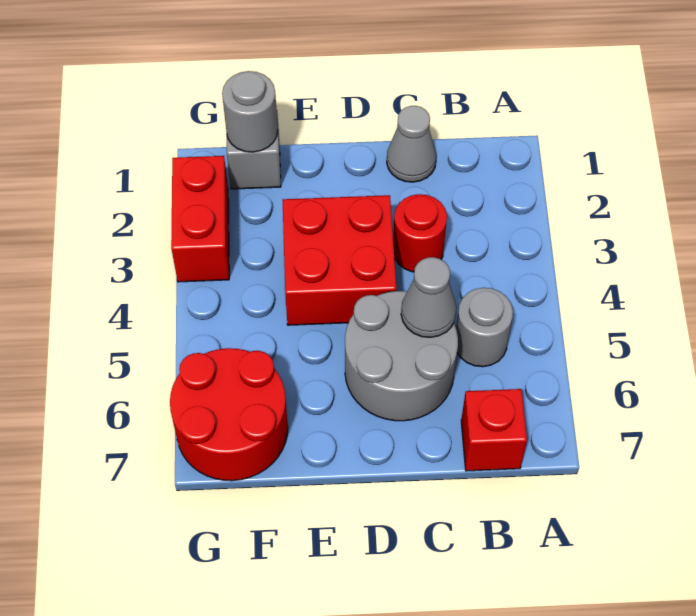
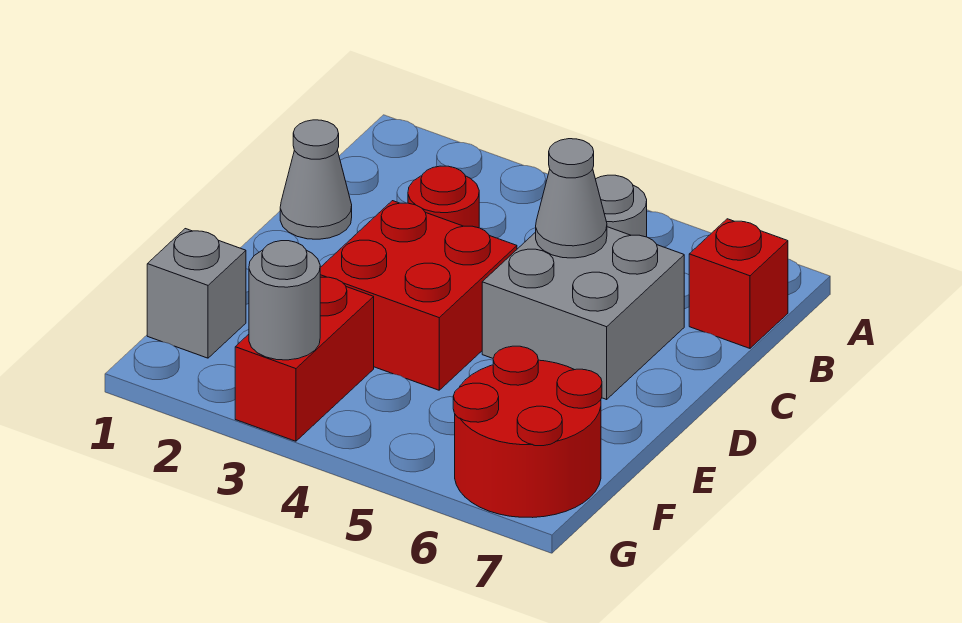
grey 2x2 round brick [345,291,458,421] -> grey 2x2 brick [482,227,684,399]
grey 1x1 round brick [222,71,278,152] -> grey 1x1 round brick moved to [249,241,320,360]
red 1x2 brick [171,156,229,282] -> red 1x2 brick turned to [235,277,374,441]

